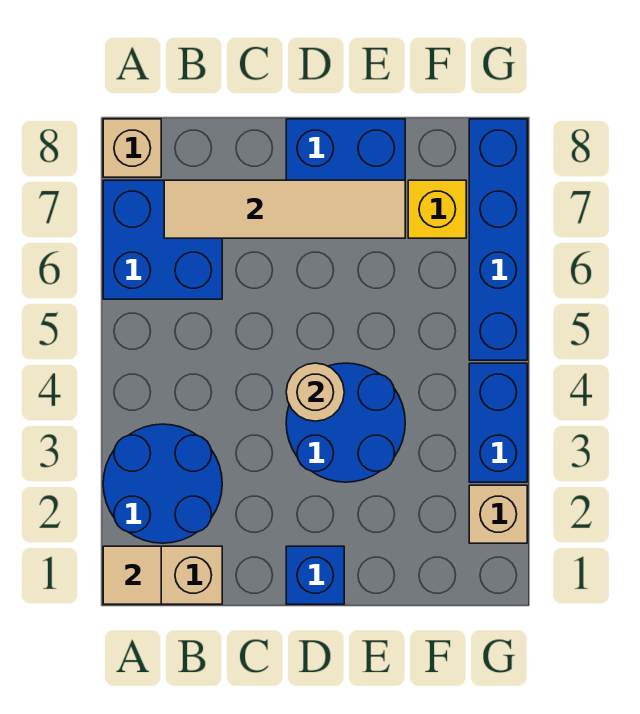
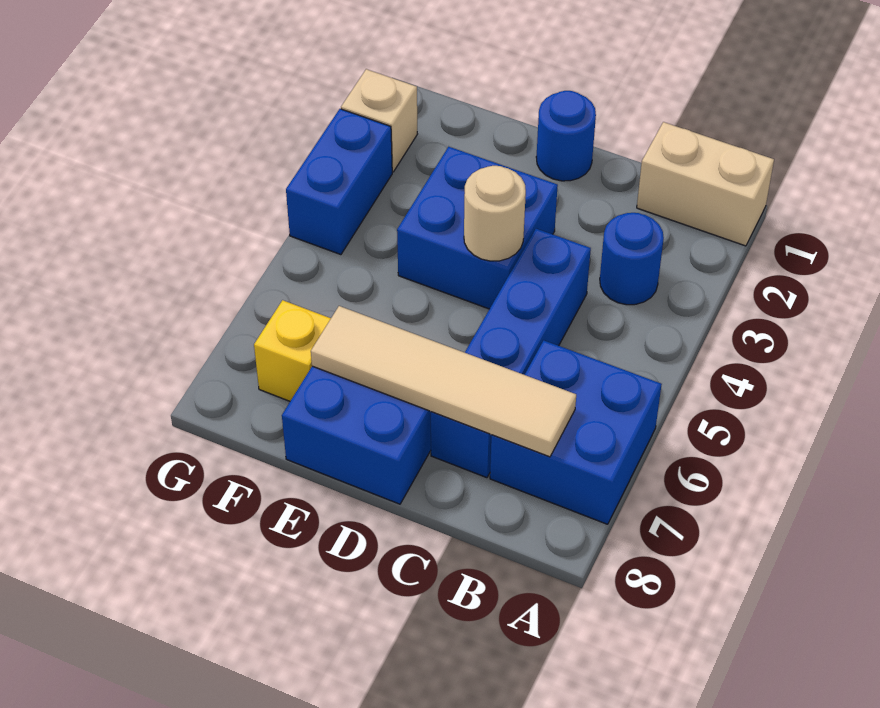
tan 1x1 tile [103,546,161,604] -> none
blue 2x2 round brick [103,424,222,543] -> blue 1x1 round brick [600,213,664,305]
tan 1x1 brick [103,119,161,177] -> none
blue 1x1 brick [286,546,344,604] -> blue 1x1 round brick [536,91,596,181]
blue 2x2 round brick [286,363,405,482] -> blue 2x2 brick [397,147,558,309]
blue 1x4 brick [469,119,527,360] -> blue 1x4 brick moved to [431,229,591,478]

